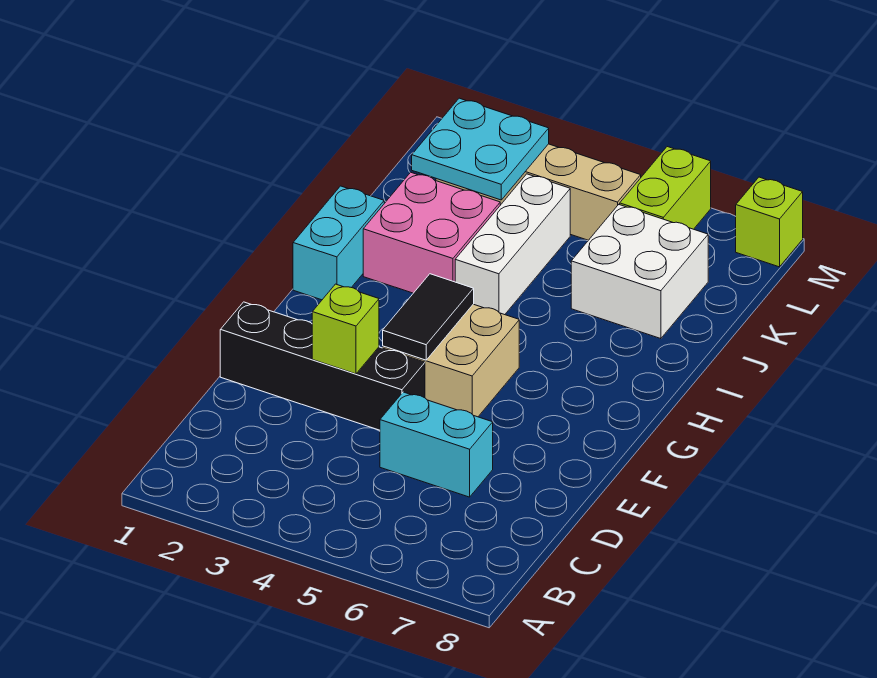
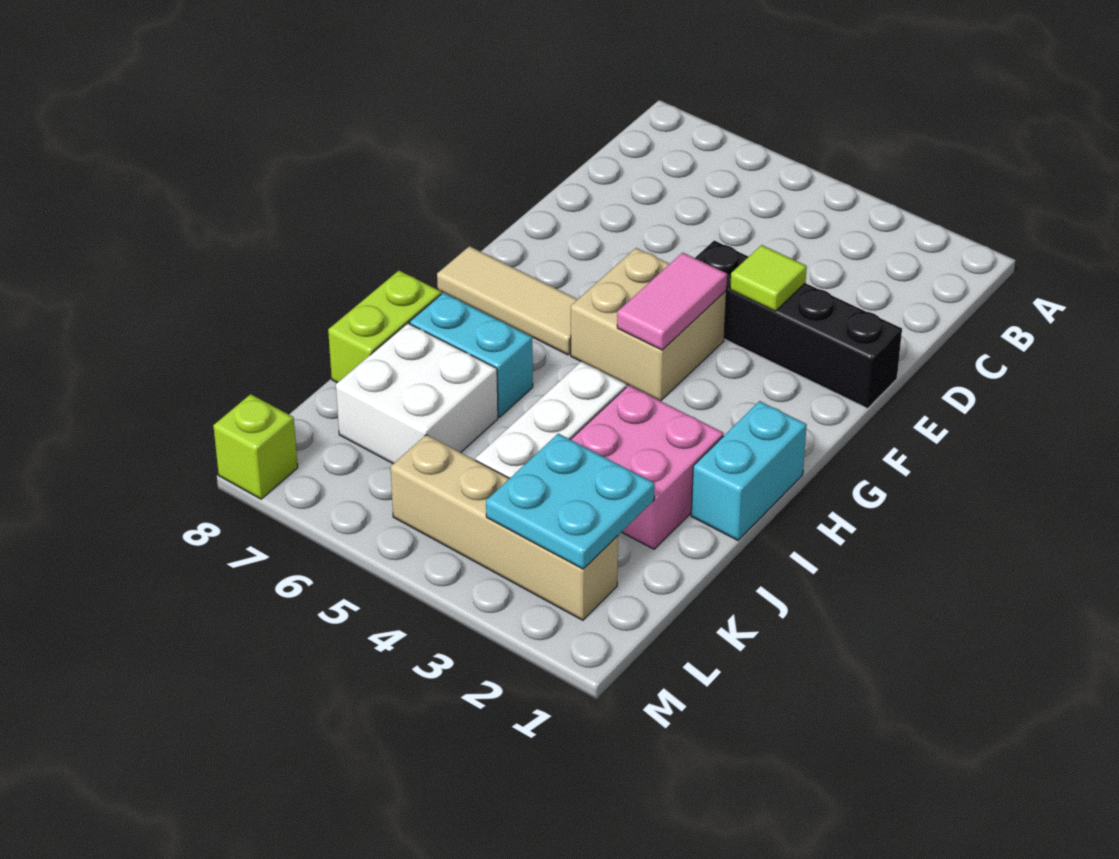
cyan 1x2 brick [380,392,493,497] -> cyan 1x2 brick moved to [410,293,533,417]
lime 1x1 brick [312,284,379,374] -> lime 1x1 tile [730,245,807,311]
black 1x2 tile [383,274,474,360] -> pink 1x2 tile [617,252,727,350]
none -> tan 1x3 tile [437,246,578,355]
lime 1x2 brick [620,147,711,229] -> lime 1x2 brick moved to [328,271,441,383]

